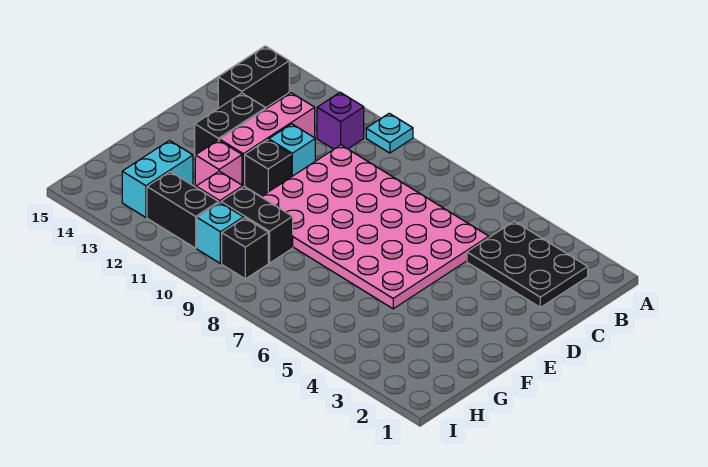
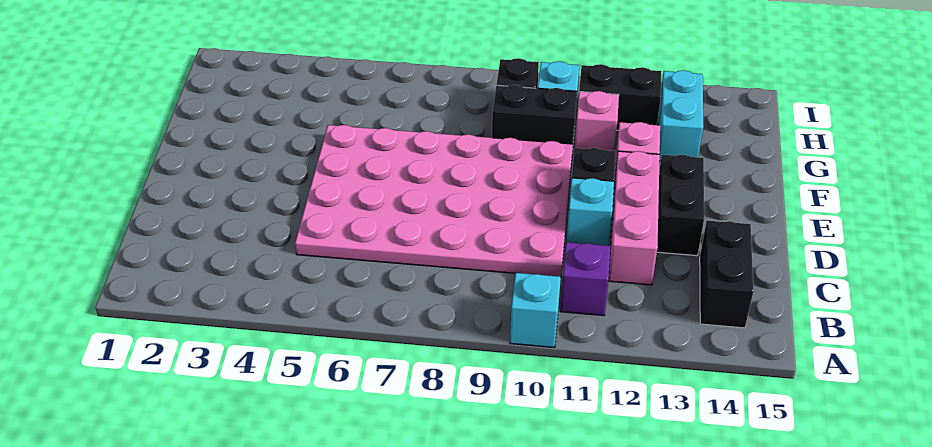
cyan 1x1 plate [366,113,413,153] -> cyan 1x1 brick [510,273,561,348]
black 2x3 plate [467,221,588,307] -> none

